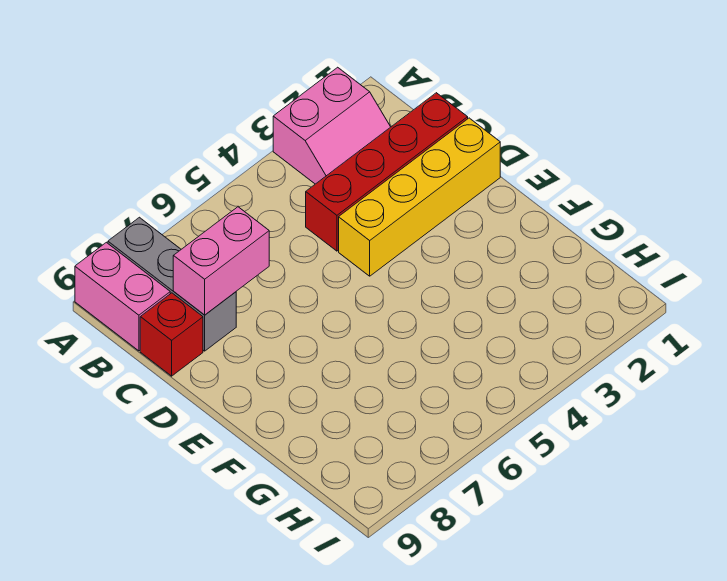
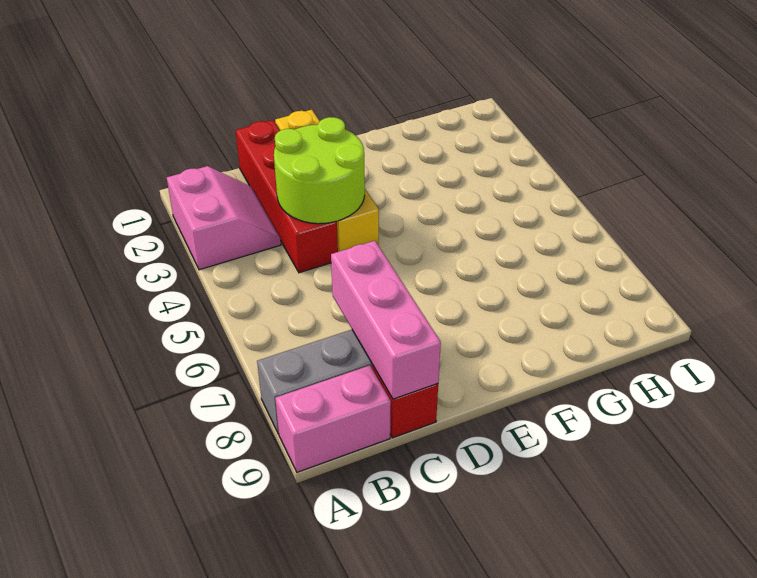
none -> lime 2x2 round brick [274,117,365,224]
pink 1x2 brick [173,207,269,315] -> pink 1x3 brick [331,241,441,399]

